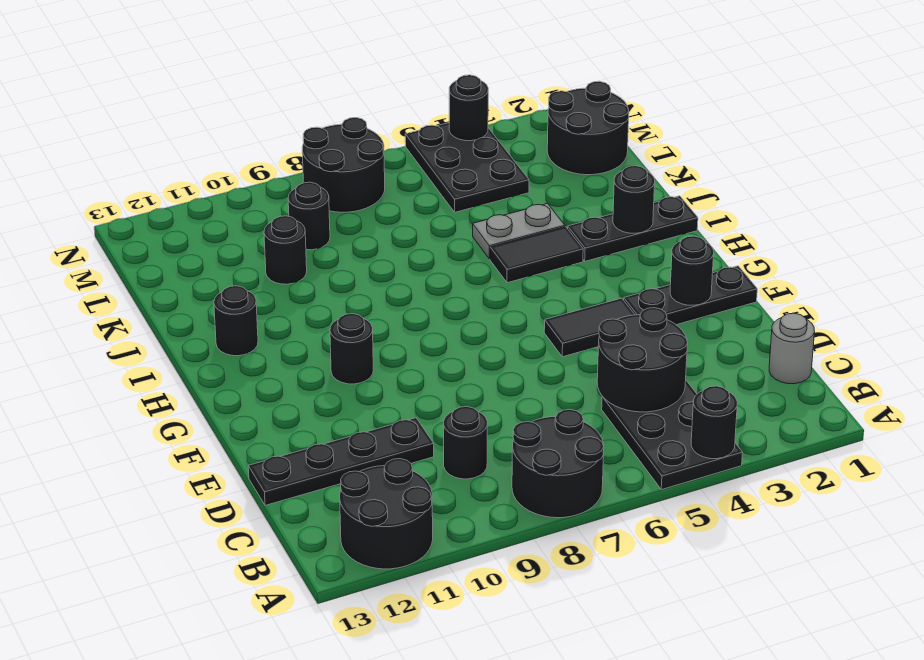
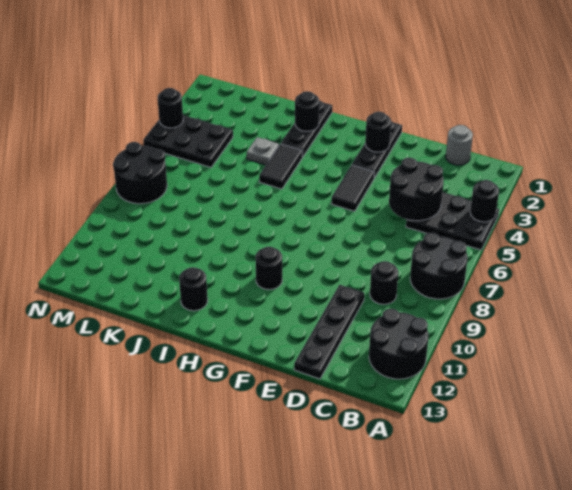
grey 1x2 plate [473,204,565,259] -> grey 1x1 plate [247,137,279,165]
black 1x1 round brick [264,216,307,284] -> none
black 2x2 round brick [547,81,629,175] -> none
black 1x1 round brick [288,182,330,250] -> none

